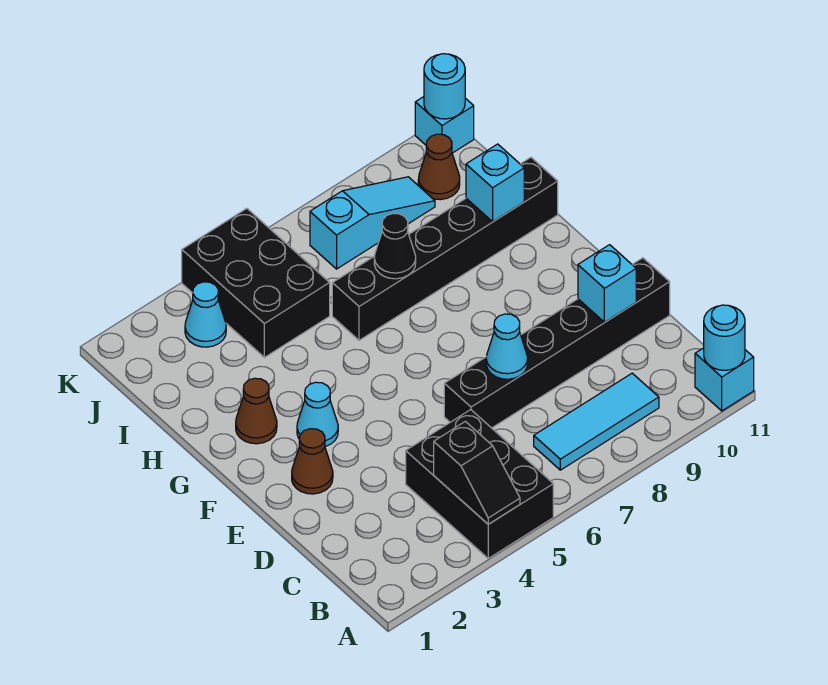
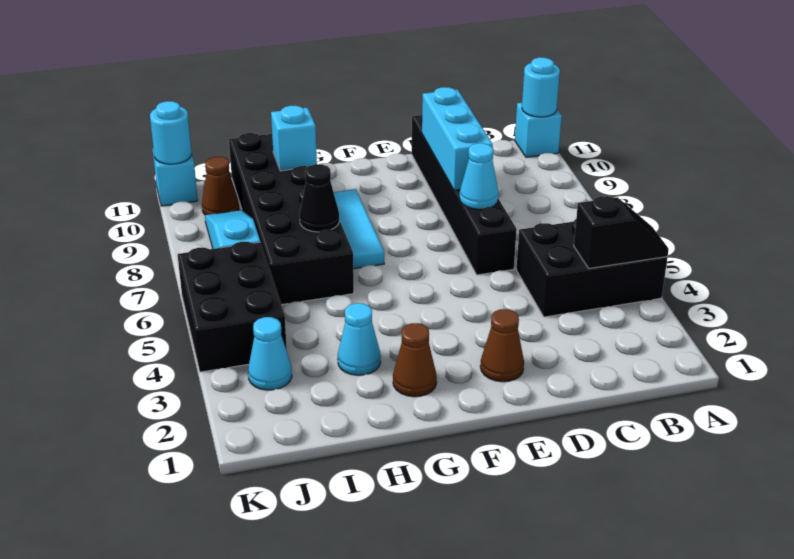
cyan 1x3 tile [534,373,659,470] -> cyan 1x3 tile moved to [334,189,384,269]
cyan 1x1 brick [578,245,636,322] -> cyan 1x3 brick [422,87,493,190]
cyan 1x1 cone [297,382,338,447] -> cyan 1x1 cone moved to [338,303,381,375]
black 1x6 brick [332,158,558,340] -> black 2x6 brick [229,133,354,305]
black 2x3 brick [182,209,330,357] -> black 2x3 brick turned to [178,242,287,372]

